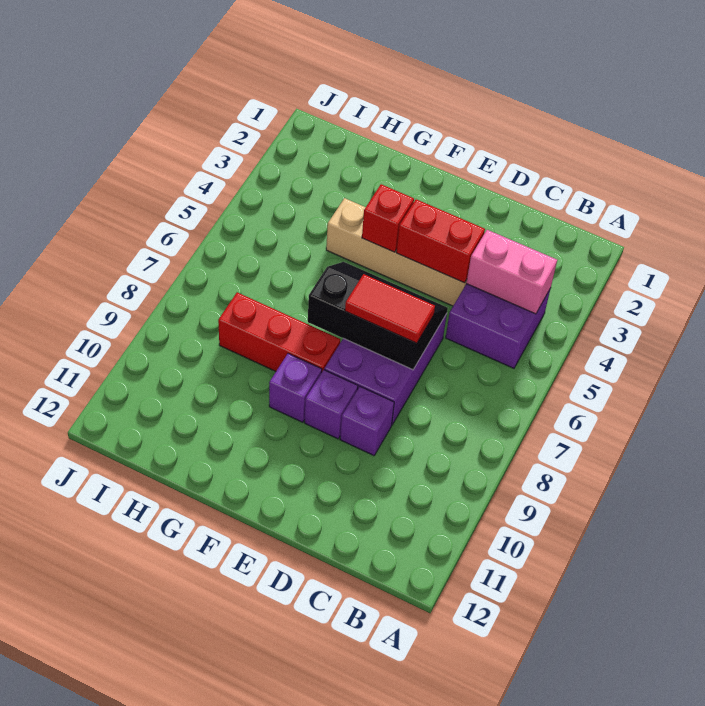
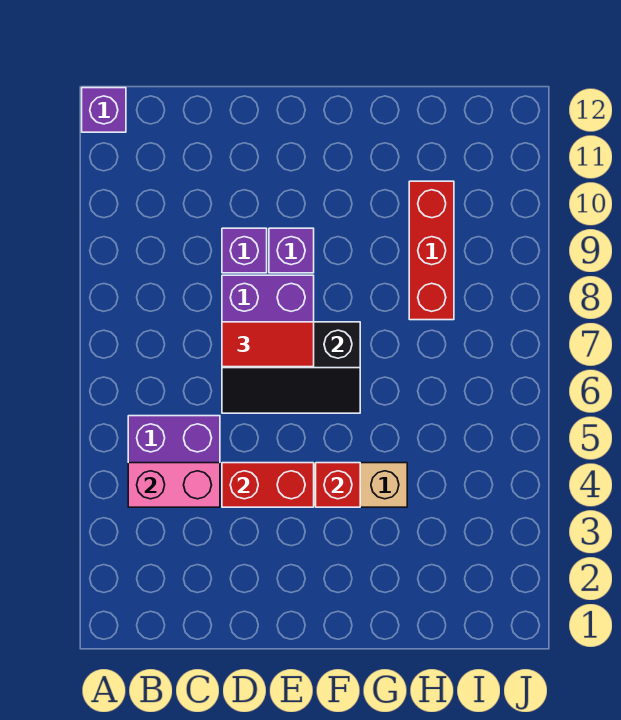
red 1x3 brick [218,292,340,371] -> red 1x3 brick turned to [409,181,454,320]
purple 1x1 brick [269,354,322,422] -> purple 1x1 brick moved to [82,88,126,132]

